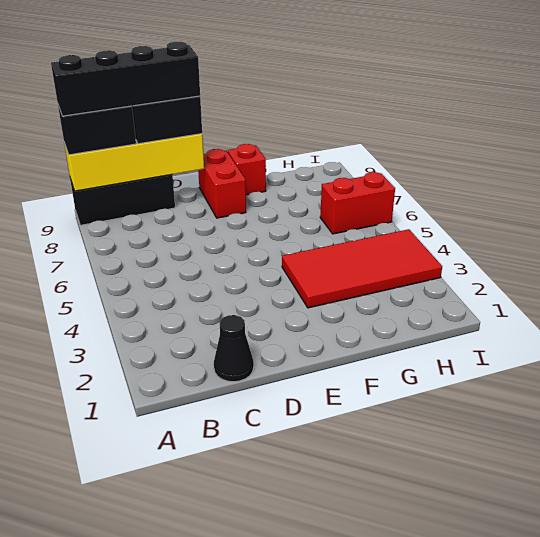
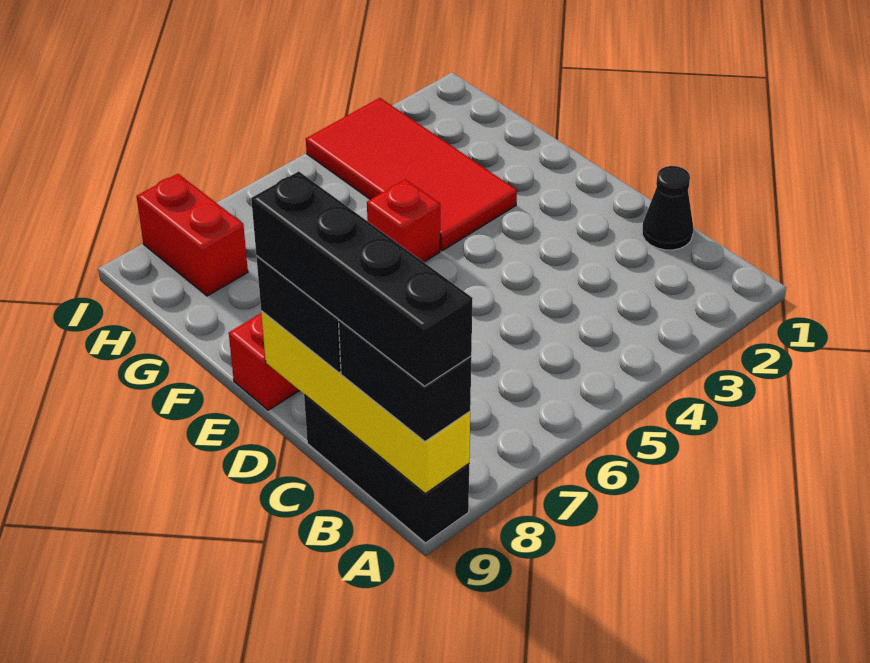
red 1x1 brick [228,144,266,195] -> red 1x1 brick moved to [367,179,440,262]
red 1x2 brick [320,172,395,234] -> red 1x2 brick moved to [137,174,248,296]

